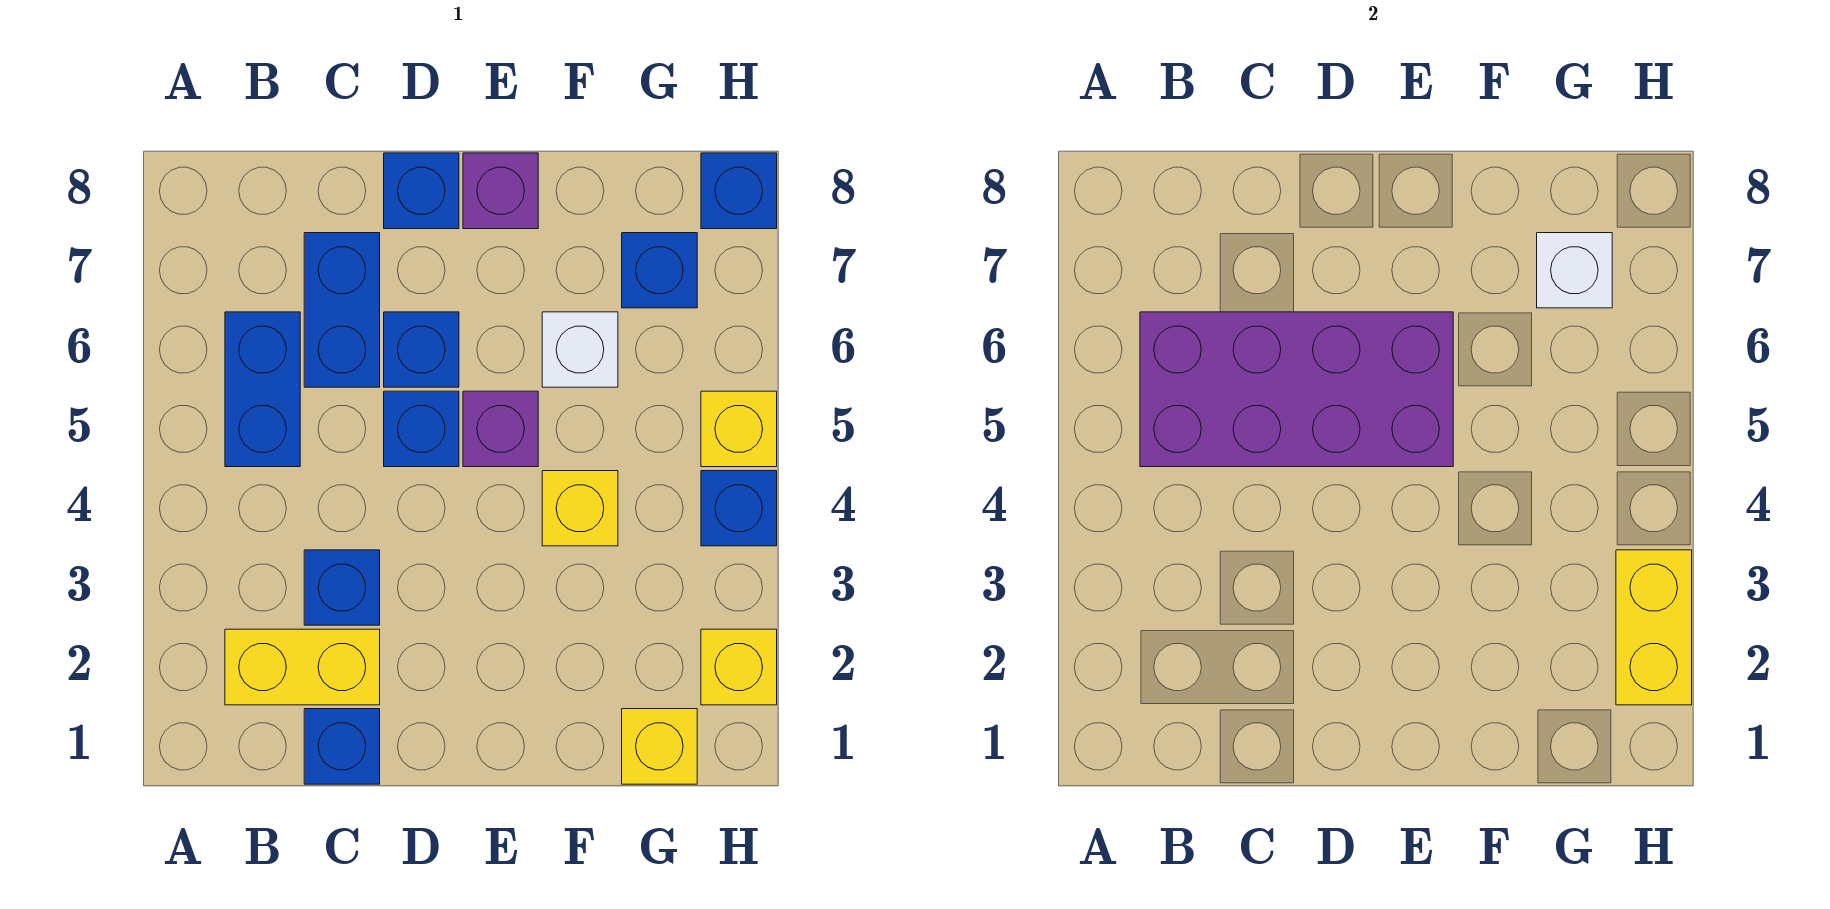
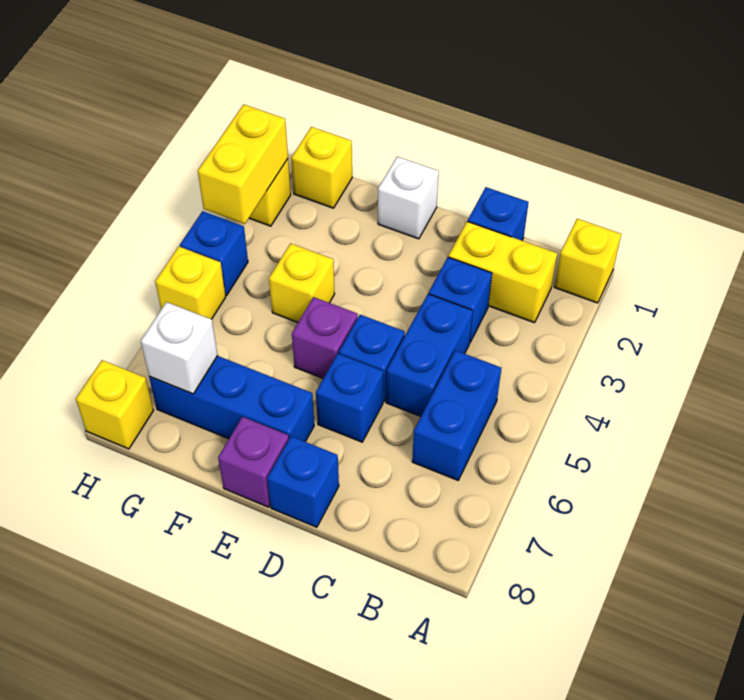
none -> yellow 1x1 brick [554,219,621,303]
purple 2x4 brick [1140,312,1453,467] -> none
blue 1x2 brick [304,233,380,387] -> blue 1x2 brick moved to [386,294,473,416]
white 1x1 brick [542,312,618,387] -> white 1x1 brick moved to [378,156,439,239]
blue 1x1 brick [622,233,697,308] -> blue 1x3 brick [149,356,314,442]
blue 1x1 brick [701,153,777,229] -> yellow 1x1 brick [76,360,153,449]

